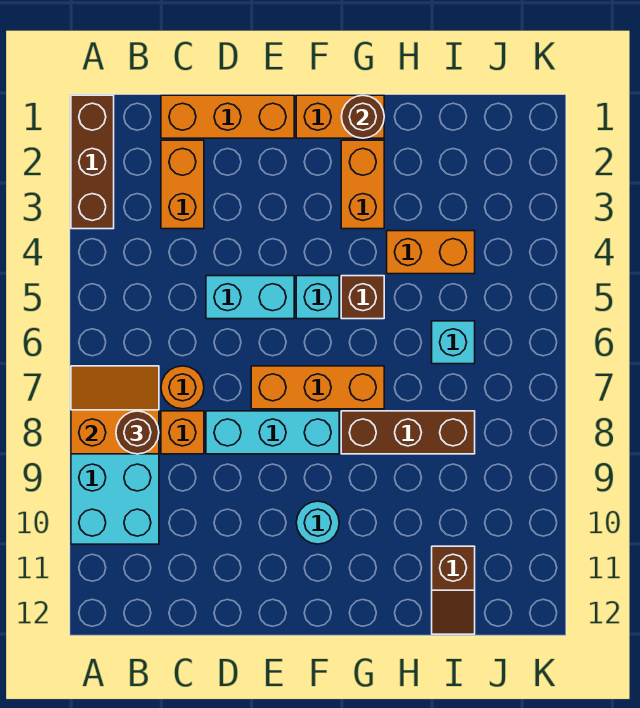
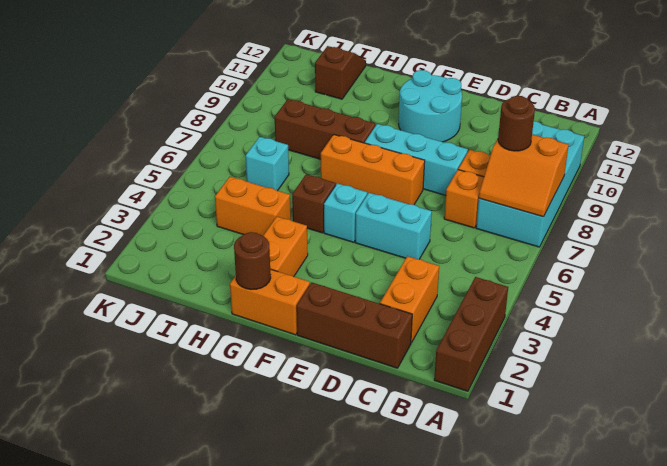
orange 1x3 brick [161,95,294,138] -> brown 1x3 brick [297,282,412,368]
orange 1x1 round brick [161,366,204,409] -> orange 1x1 brick [444,170,484,228]
cyan 1x1 round brick [296,501,339,544] -> cyan 2x2 round brick [399,70,462,142]

